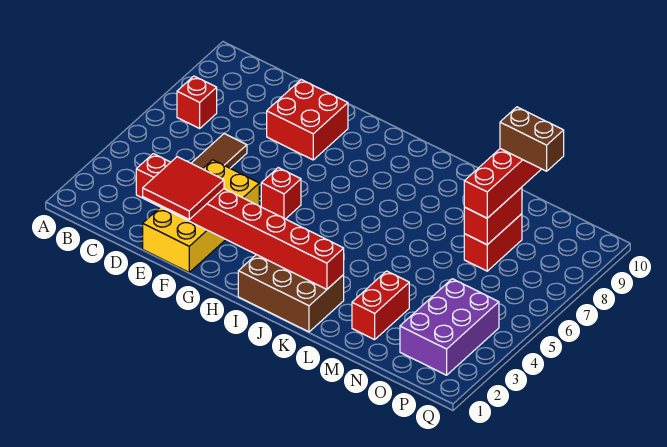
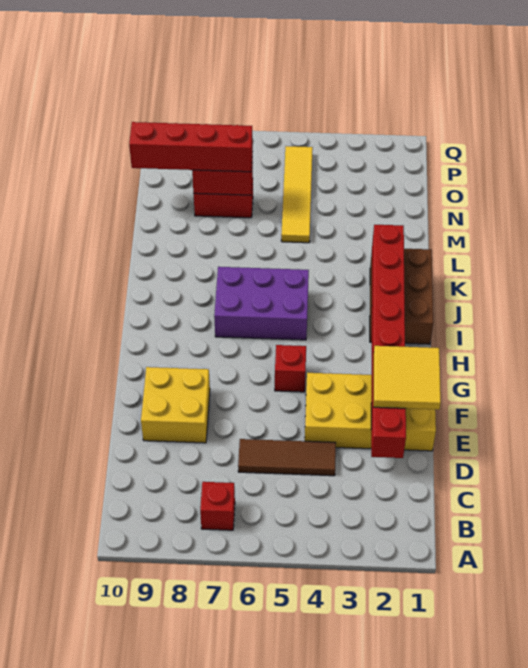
red 2x2 tile [143,157,224,219] -> yellow 2x2 tile [374,346,441,410]
red 2x2 brick [267,80,348,160] -> yellow 2x2 brick [141,367,210,443]
red 1x2 brick [352,271,409,340] -> none
none -> yellow 1x4 tile [281,146,313,243]
brown 1x2 brick [500,107,564,171] -> none
purple 2x3 brick [400,279,499,375] -> purple 2x3 brick moved to [214,267,309,340]

